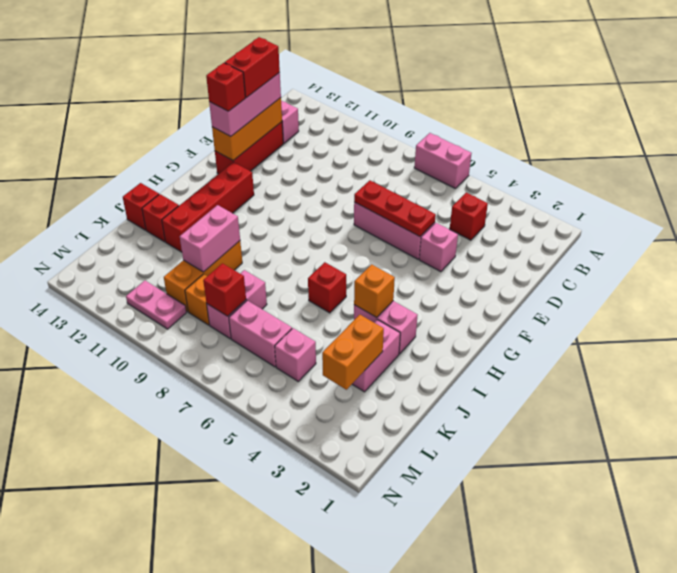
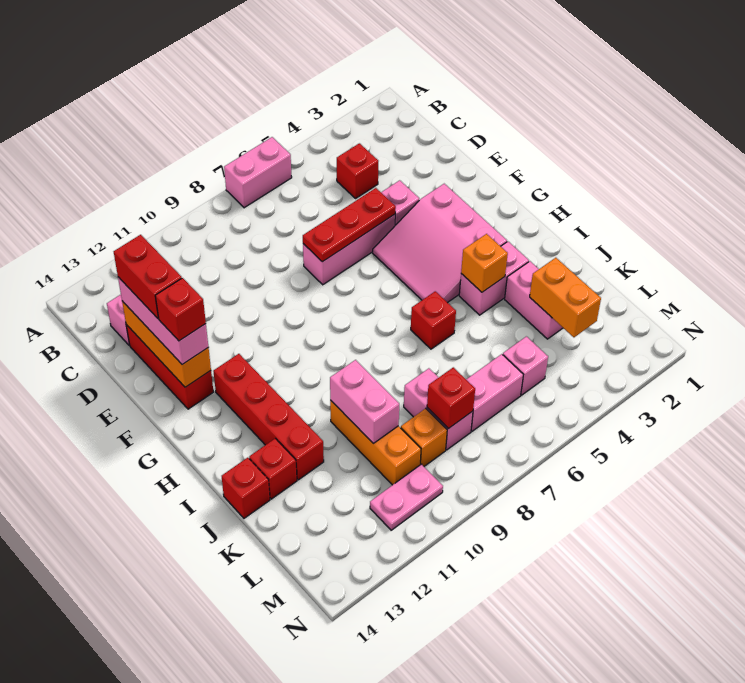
none -> pink 3x3 slope [373,184,507,303]

